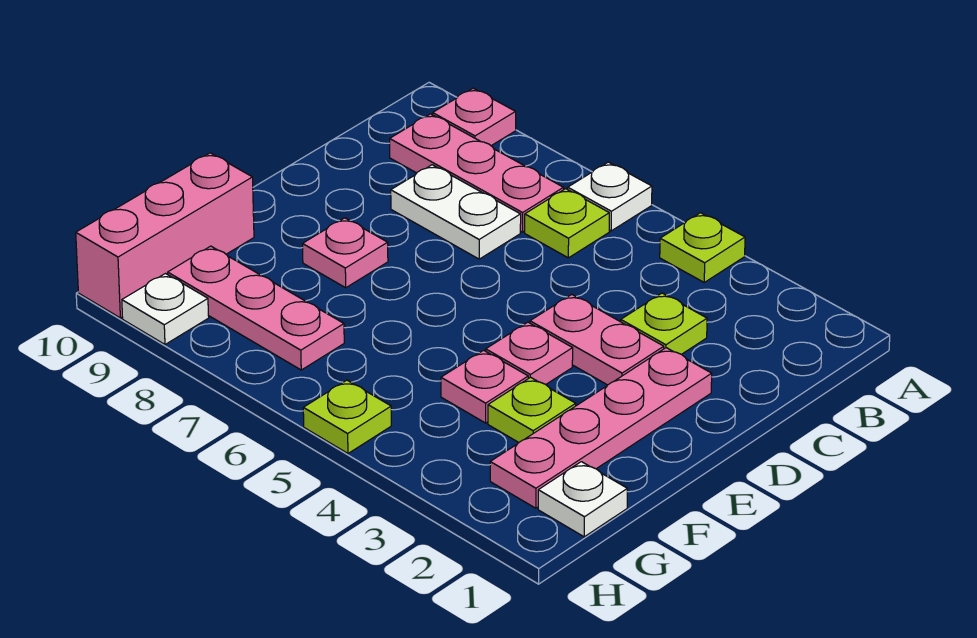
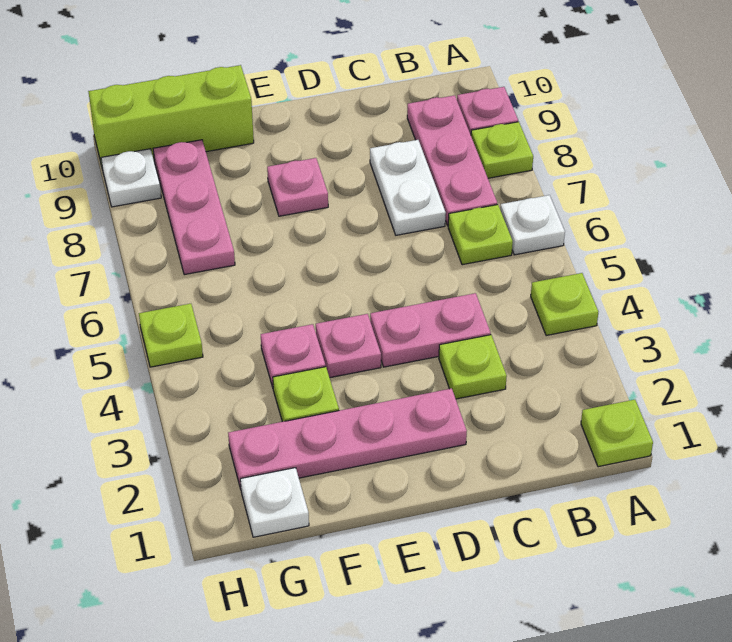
none -> lime 1x1 plate [581,400,653,467]
none -> lime 1x1 plate [471,122,533,178]
pink 1x2 plate [530,294,664,385] -> pink 1x2 plate turned to [370,293,491,367]
pink 1x3 brick [76,153,254,318] -> lime 1x3 brick [88,65,254,169]

